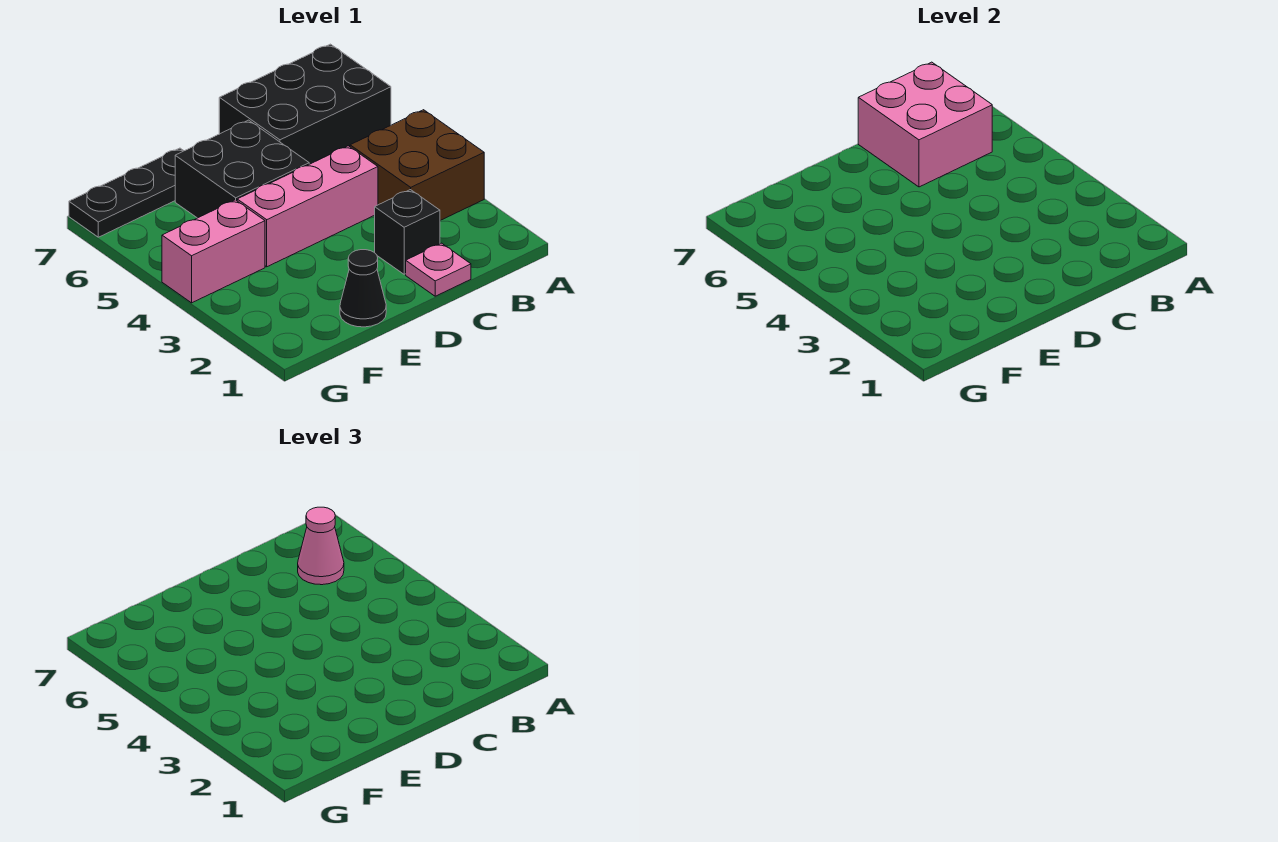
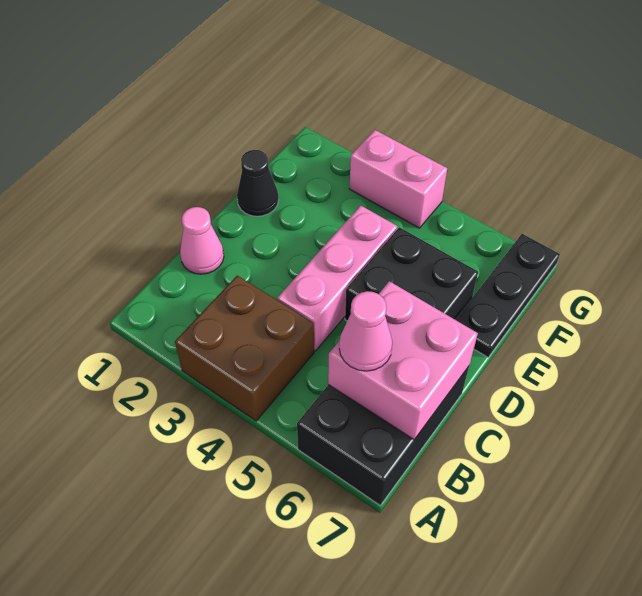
pink 1x1 plate [406,243,471,296] -> pink 1x1 cone [180,207,224,274]
black 1x1 brick [375,190,440,274] -> none
pink 1x2 brick [162,200,265,303] -> pink 1x2 brick turned to [349,130,447,228]

